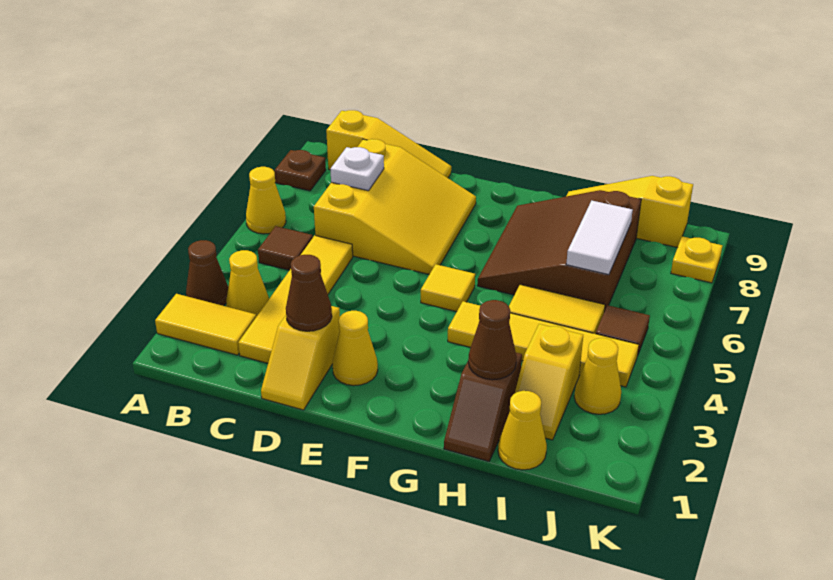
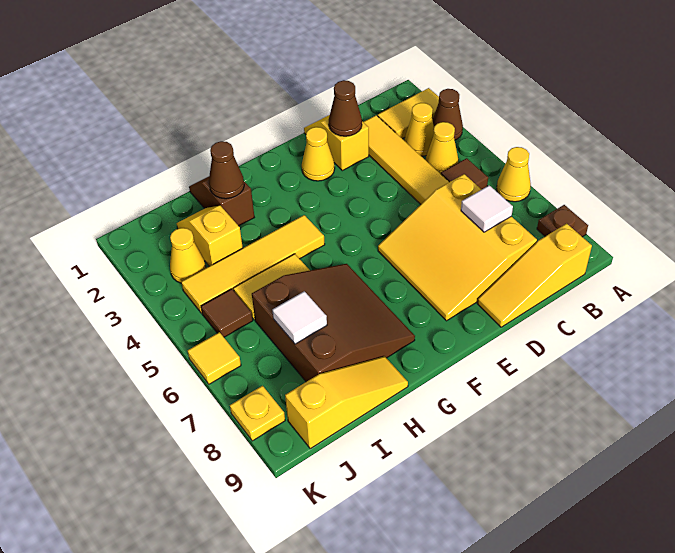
white 1x1 plate [330,147,384,191] -> white 1x1 tile [461,185,513,232]
yellow 1x1 tile [421,264,475,312] -> yellow 1x1 tile moved to [188,332,241,384]
yellow 1x1 cone [498,391,547,470] -> yellow 1x1 cone moved to [426,122,458,174]
white 1x2 tile [566,201,633,275] -> white 1x1 tile [272,291,327,344]

